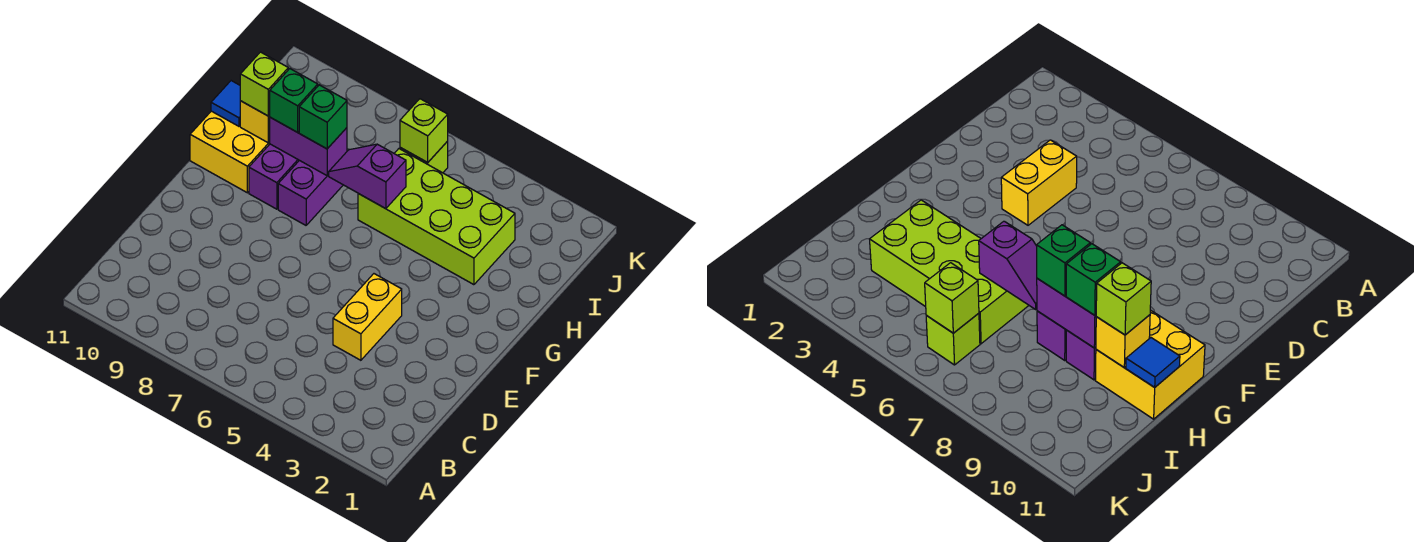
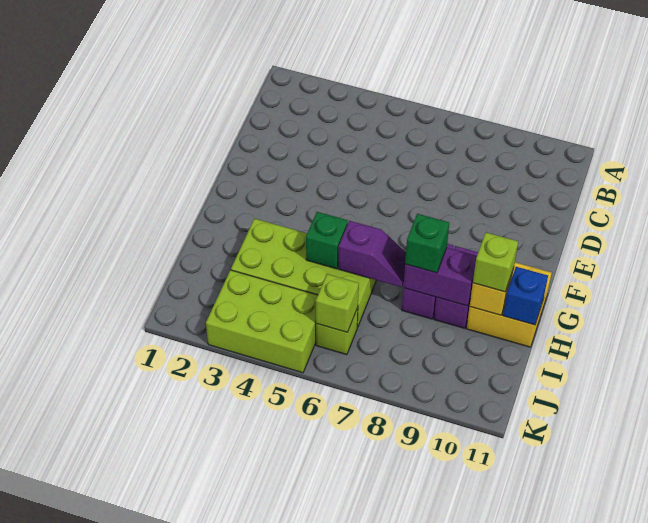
yellow 1x2 brick [333,274,402,360] -> none
green 1x1 brick [270,69,318,132] -> green 1x1 brick moved to [306,212,348,269]
blue 1x1 tile [211,81,240,126] -> blue 1x1 brick [503,267,548,325]
none -> lime 2x3 brick [206,270,318,373]

